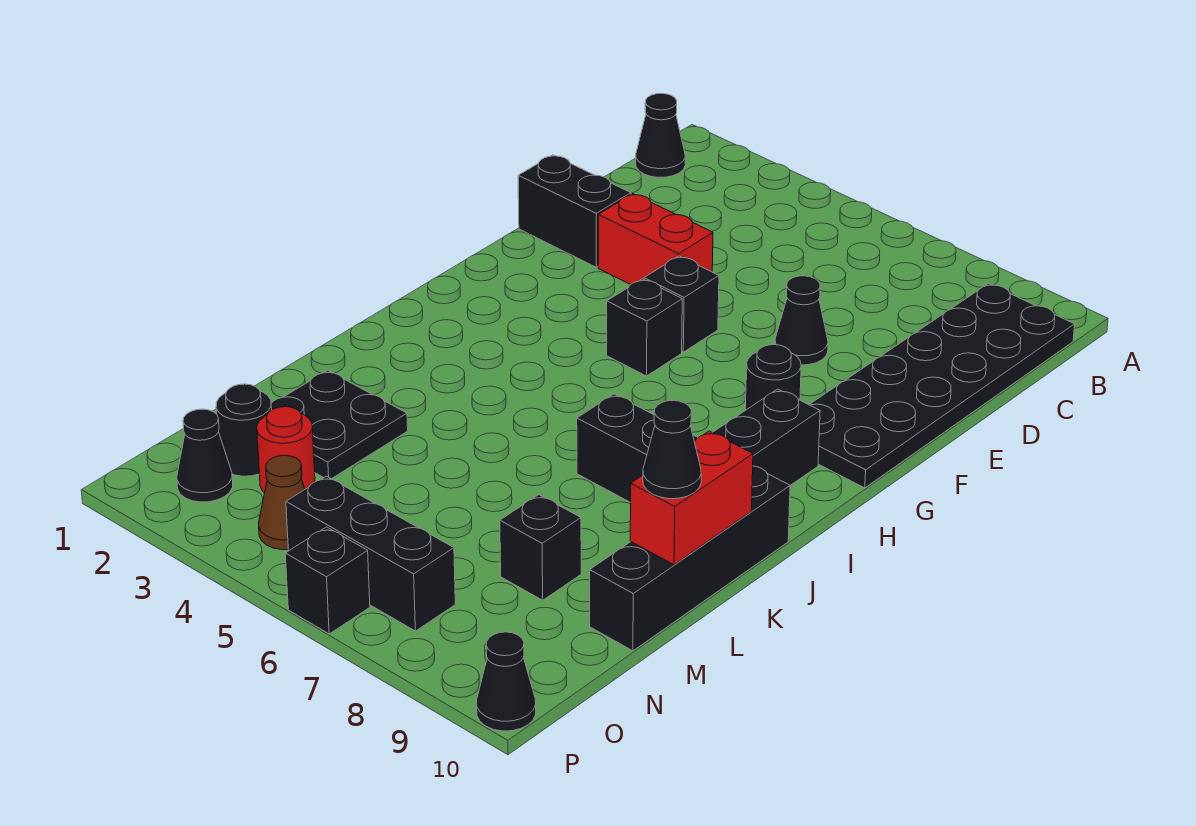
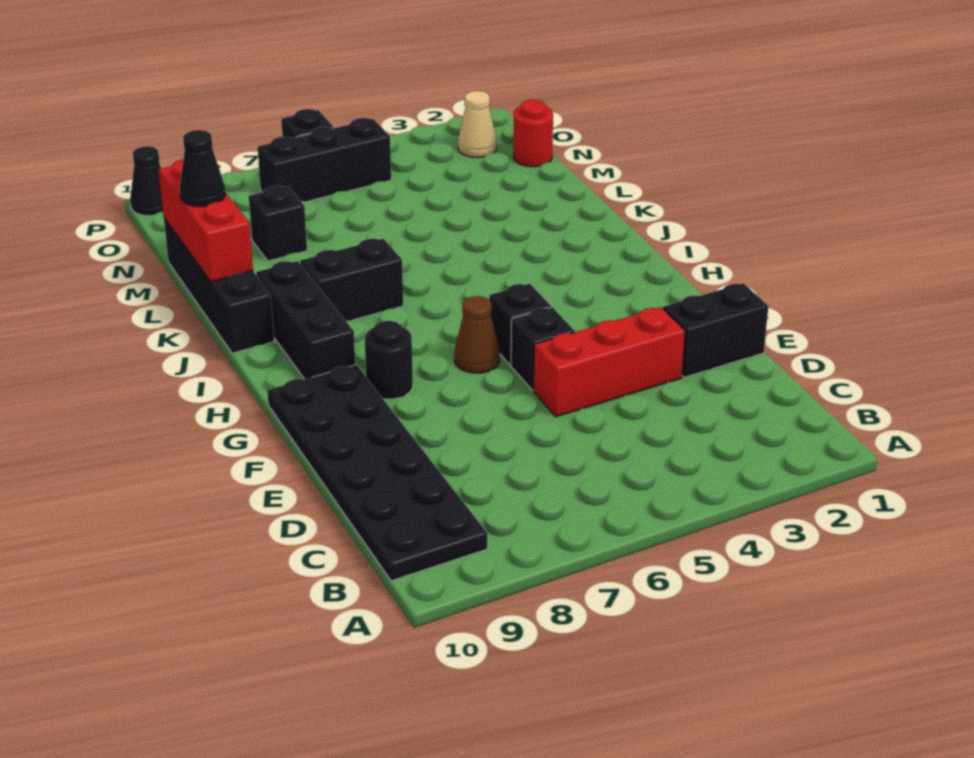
black 1x1 cone [636,93,685,178] -> none
red 1x2 brick [598,194,713,285] -> red 1x3 brick [534,307,685,417]
black 1x1 cone [775,276,828,365] -> none
red 1x2 brick [630,431,753,565] -> red 1x3 brick [159,159,253,282]
black 2x2 plate [271,370,408,479] -> none
black 1x1 round brick [216,384,272,476] -> none
red 1x1 round brick [257,407,315,493] -> red 1x1 round brick moved to [513,100,553,167]
black 1x1 cone [177,409,233,502] -> tan 1x1 cone [458,91,497,157]
brown 1x1 cone [259,456,305,550] -> brown 1x1 cone moved to [454,296,500,373]

